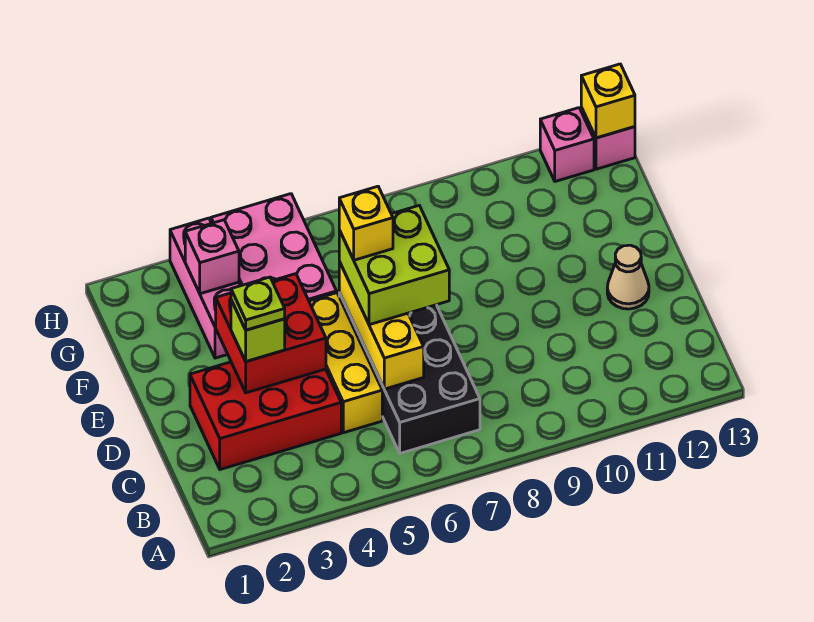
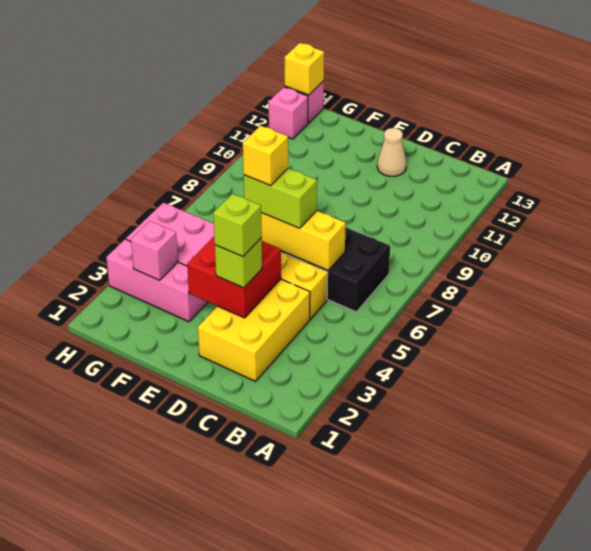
red 2x3 brick [190,362,341,470] -> yellow 2x3 brick [198,279,310,381]
lime 1x1 plate [231,277,285,330] -> lime 1x1 brick [213,194,262,257]
lime 2x2 brick [339,206,449,325] -> lime 1x2 brick [244,168,317,228]

